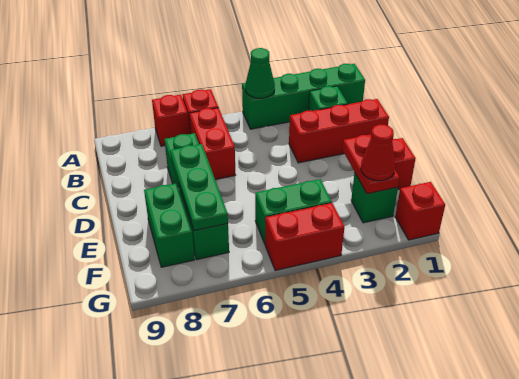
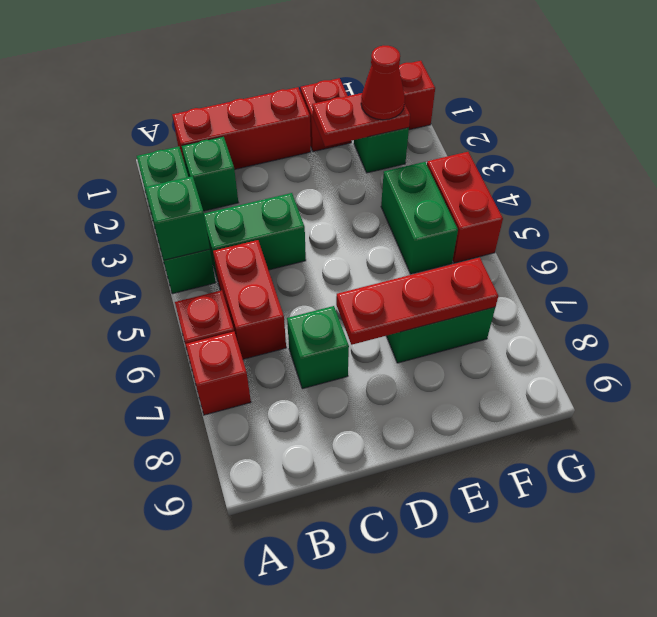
green 1x4 brick [242,64,365,129] -> green 1x3 brick [137,147,216,294]
green 1x1 cone [245,48,275,98] -> green 1x1 brick [145,176,210,260]
red 1x2 brick [189,108,236,180] -> red 1x2 brick turned to [213,240,286,359]
red 1x3 brick [289,99,389,163] -> red 1x3 brick turned to [172,87,311,170]
green 1x3 plate [170,144,228,231] -> red 1x3 plate [336,257,498,345]
green 1x2 brick [144,183,195,267] -> green 1x2 brick moved to [204,193,306,280]

